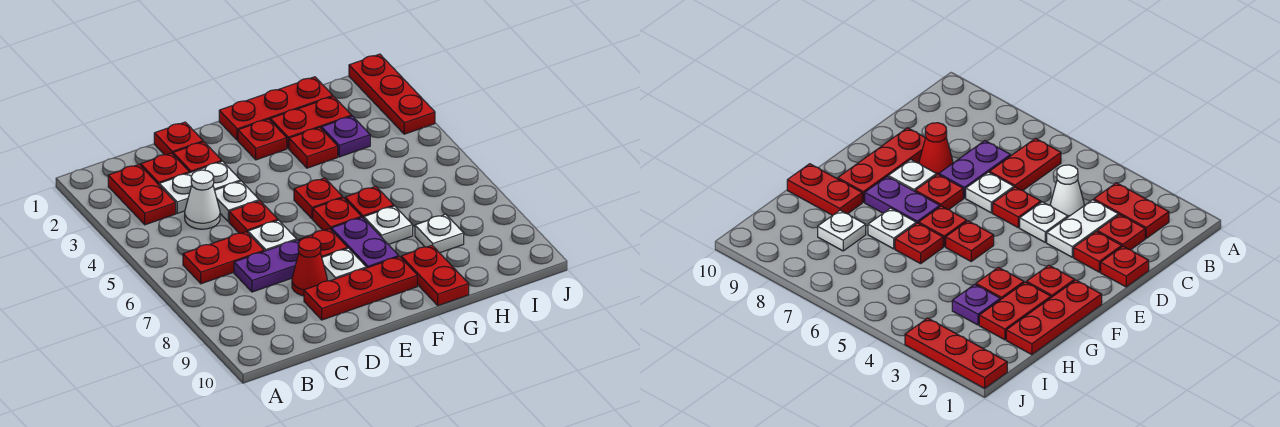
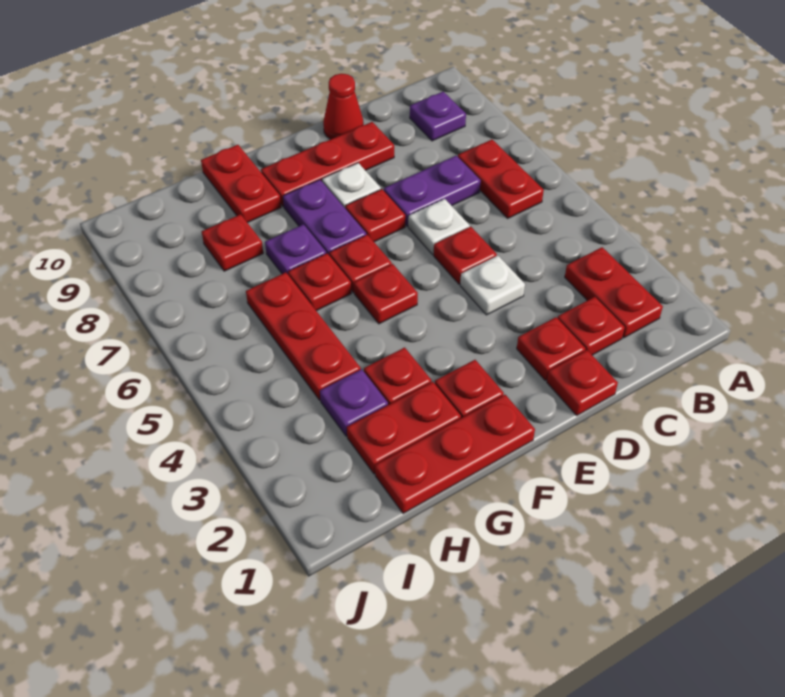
red 1x2 plate [183,232,264,284] -> red 1x2 plate turned to [458,140,544,218]
none -> purple 1x1 plate [410,92,466,141]
white 1x2 plate [159,161,240,213] -> none
white 1x1 cone [185,170,220,229] -> none
red 1x1 cone [292,237,327,296] -> red 1x1 cone moved to [323,74,364,139]
white 1x1 plate [364,206,413,245] -> purple 1x1 plate [265,224,326,274]
white 1x1 plate [415,214,464,253] -> red 1x1 plate [202,214,263,271]
red 1x3 plate [349,54,435,134] -> red 1x3 plate moved to [246,272,361,400]

